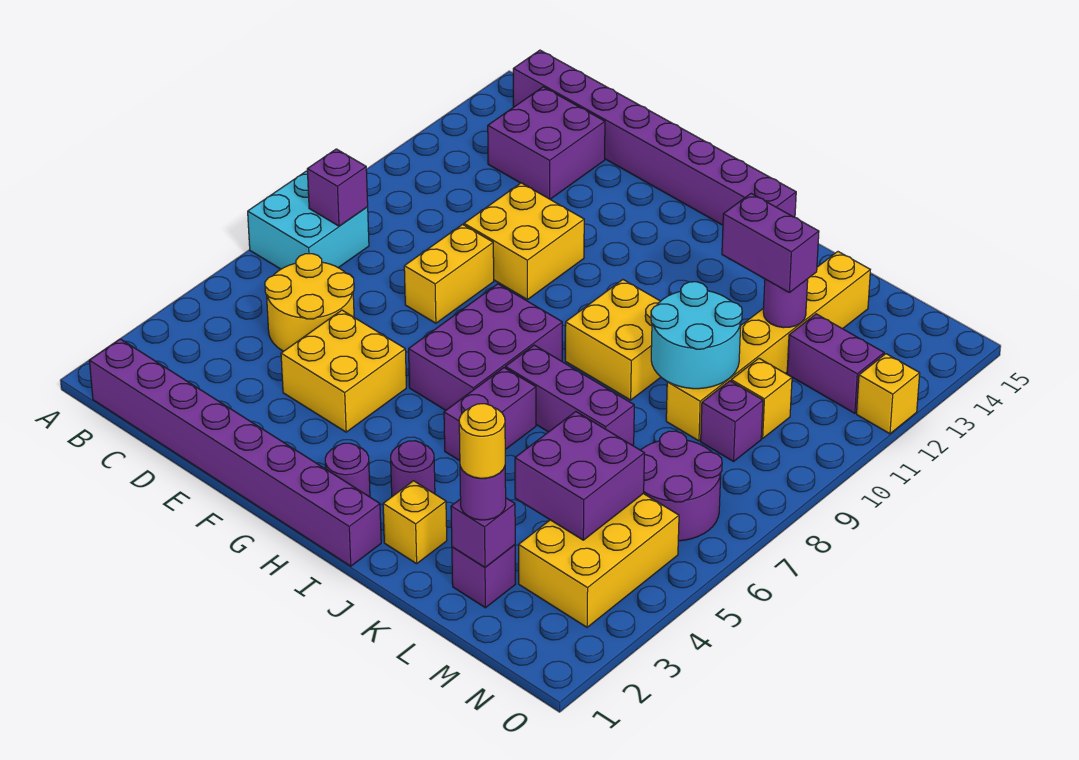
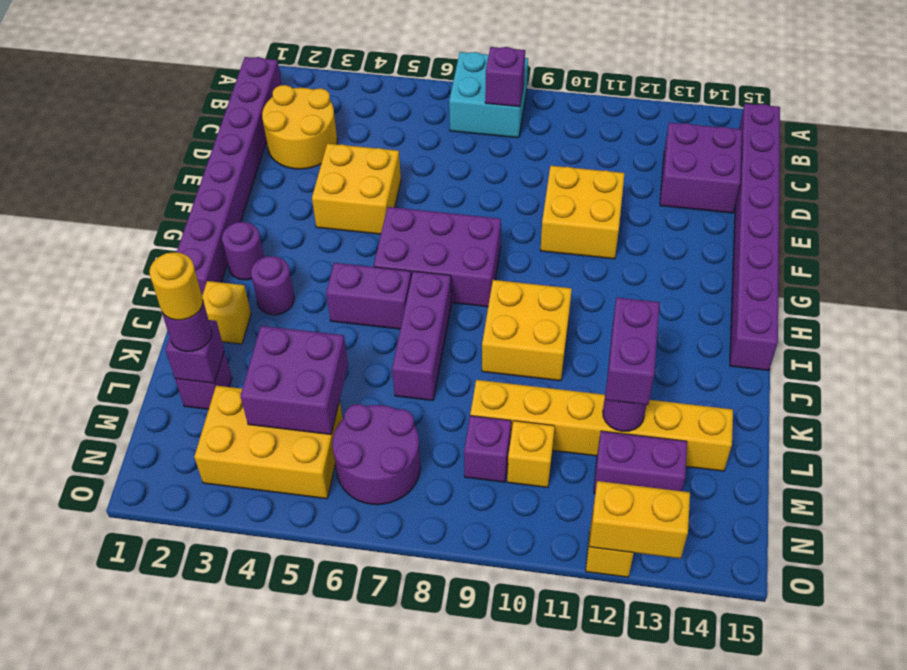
yellow 2x2 round brick [265,254,354,351] -> yellow 2x2 round brick moved to [262,85,337,169]
yellow 1x2 brick [404,224,494,323] -> yellow 1x2 brick moved to [589,481,690,559]
cyan 2x2 round brick [651,282,742,389] -> none
purple 1x2 brick [787,314,884,413] -> purple 1x2 brick turned to [594,431,687,493]

